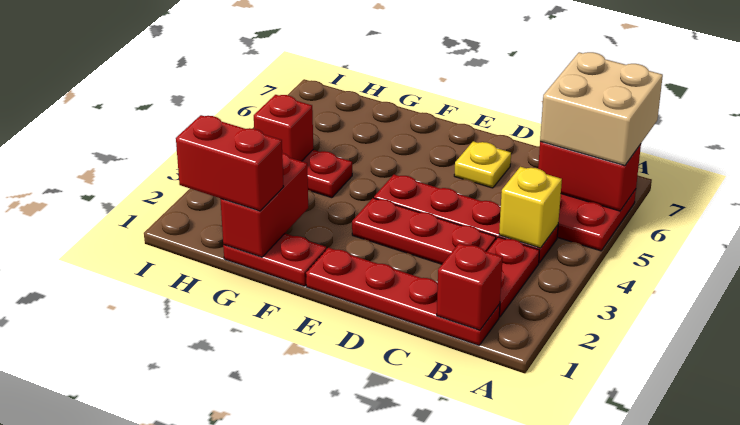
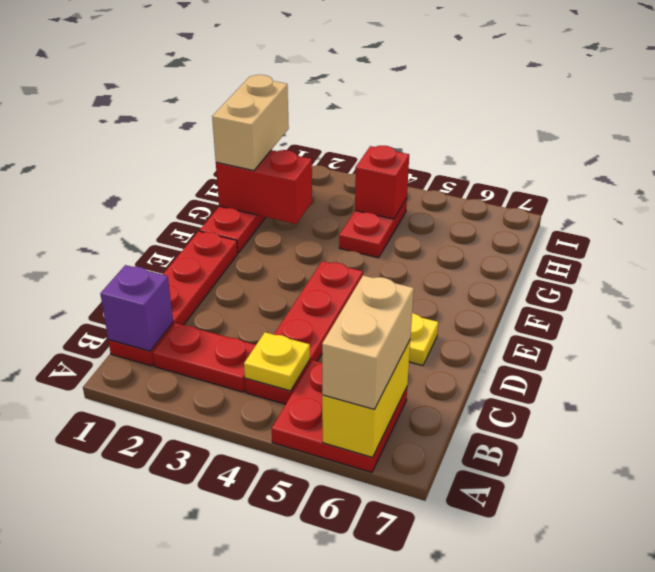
red 1x2 brick [538,142,641,211] -> yellow 1x2 brick [322,340,410,457]
tan 2x2 brick [540,52,663,166] -> tan 1x2 brick [322,275,414,409]
red 1x1 brick [437,243,503,330] -> purple 1x1 brick [100,265,173,351]
yellow 1x1 brick [499,167,562,248] -> yellow 1x1 plate [244,332,310,391]
red 1x3 plate [352,198,496,264] -> none
red 1x2 brick [176,115,284,211] -> tan 1x2 brick [212,75,289,171]

